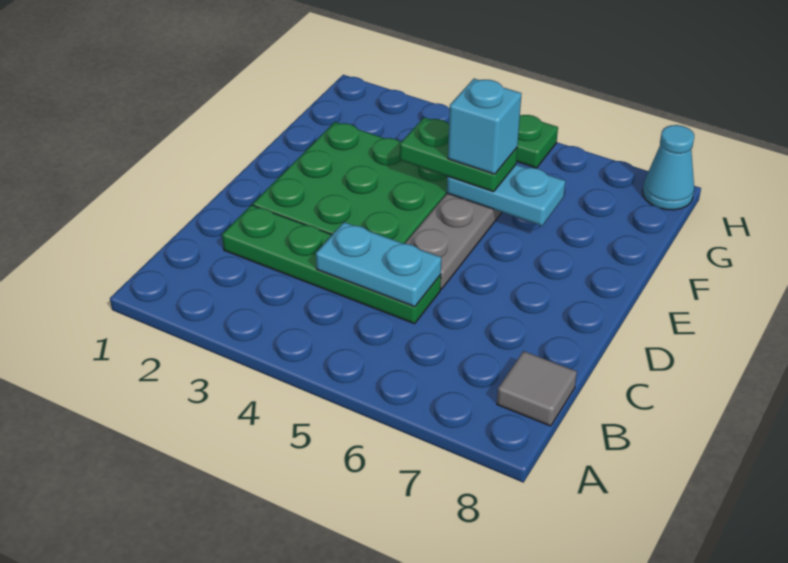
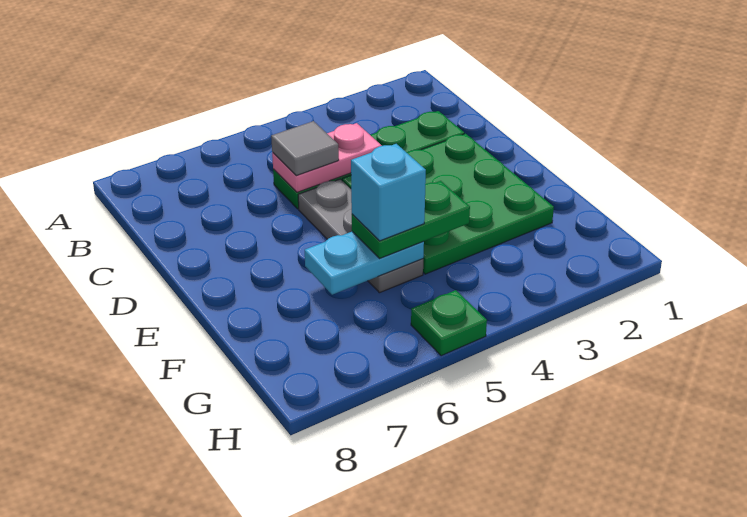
grey 1x1 tile [497,351,577,426] -> grey 1x1 tile moved to [271,121,339,176]
cyan 1x2 plate [316,222,441,307] -> pink 1x2 plate [272,123,382,192]
cyan 1x1 cone [643,125,694,210] -> none

